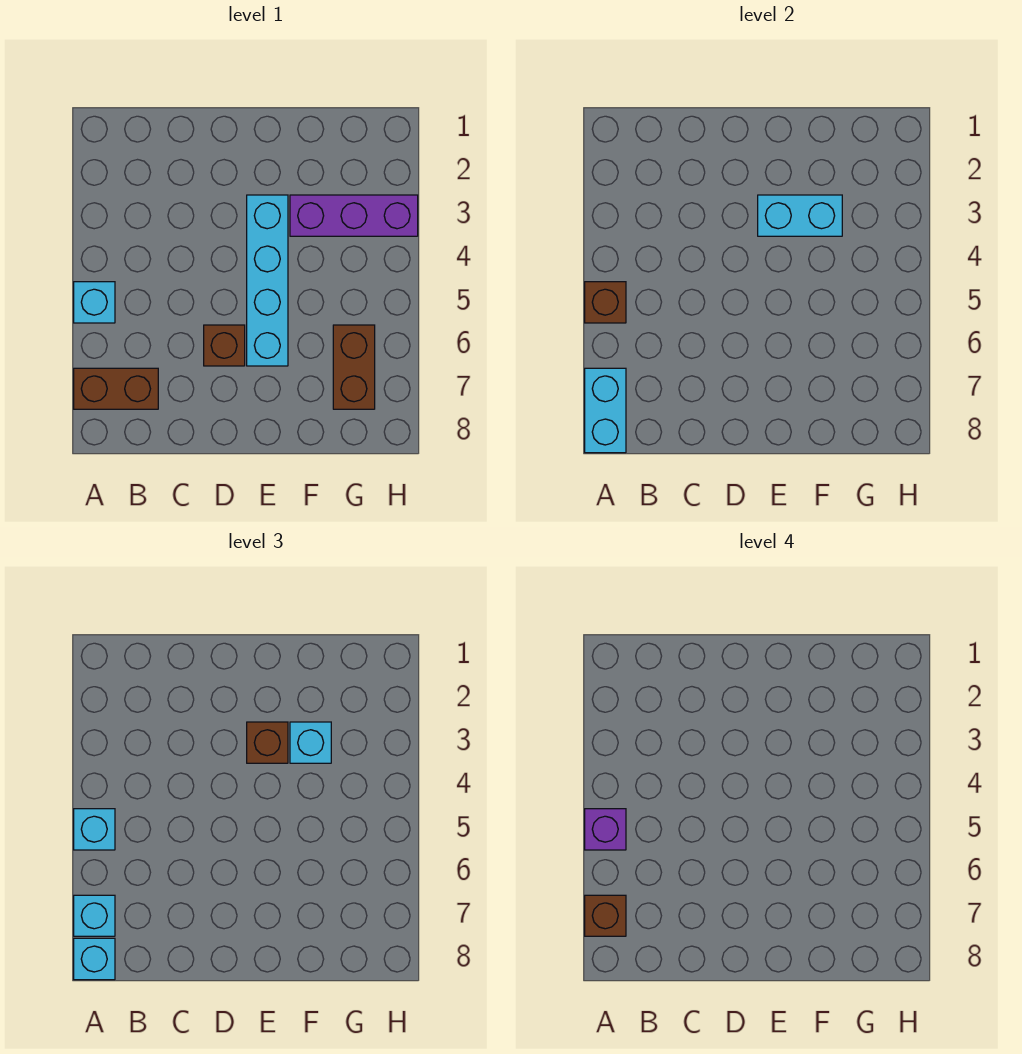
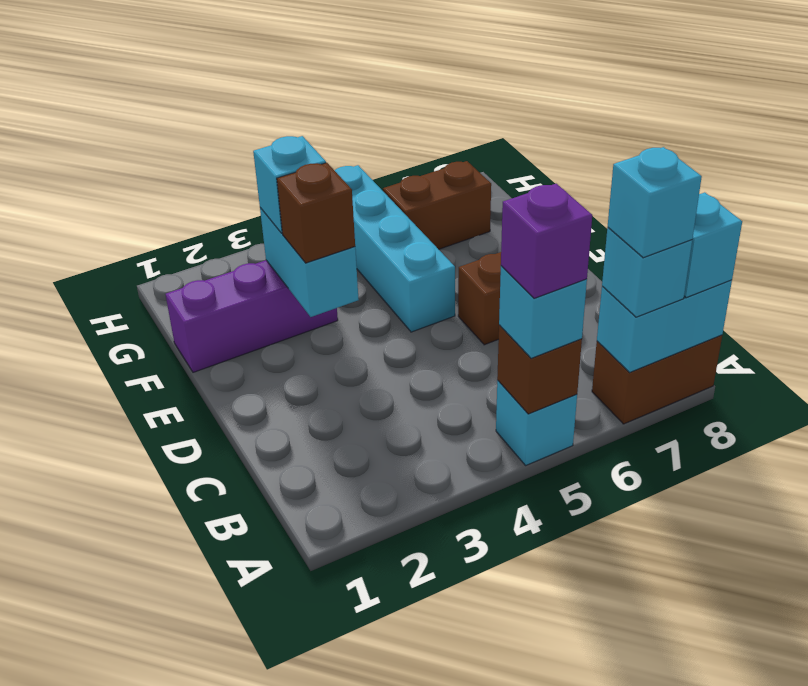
brown 1x2 brick [74,368,158,409] -> brown 1x2 brick turned to [592,335,722,424]
brown 1x1 brick [585,895,626,936] -> cyan 1x1 brick [608,147,702,258]
cyan 1x4 brick [247,195,288,366] -> cyan 1x4 brick turned to [335,165,455,332]
purple 1x3 brick [290,195,418,236] -> purple 1x3 brick turned to [166,260,338,372]

